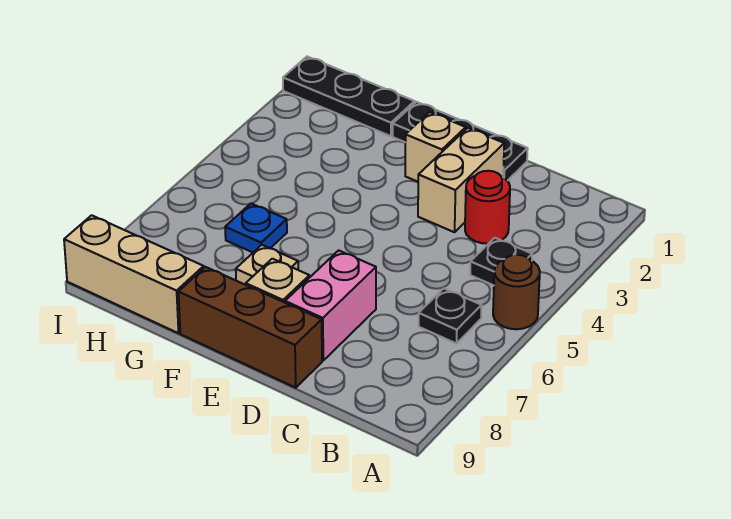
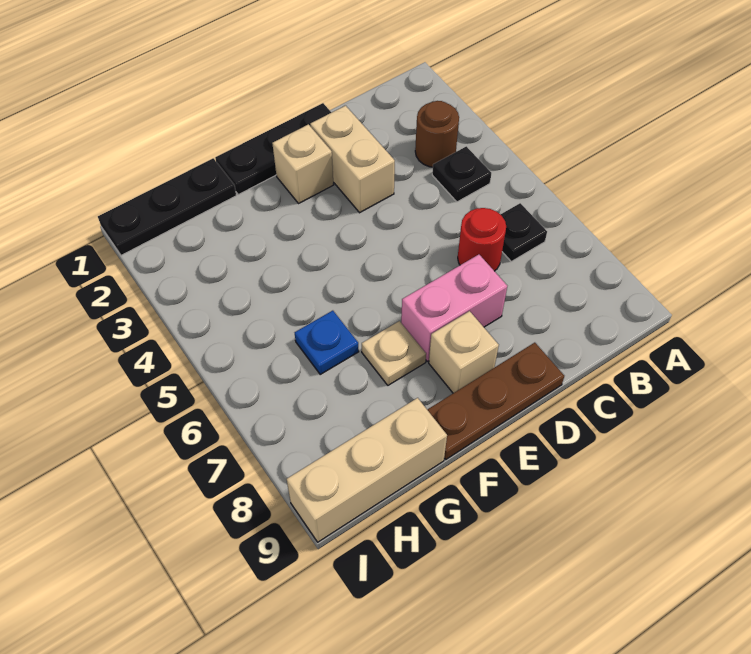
brown 1x1 round brick [493,255,540,329] -> brown 1x1 round brick moved to [415,101,459,167]
red 1x1 round brick [465,171,510,244] -> red 1x1 round brick moved to [458,208,506,271]
pink 1x2 brick [285,250,376,360] -> pink 1x2 brick turned to [401,255,507,361]
brown 1x3 brick [178,267,322,388] -> brown 1x3 plate [427,343,564,459]

